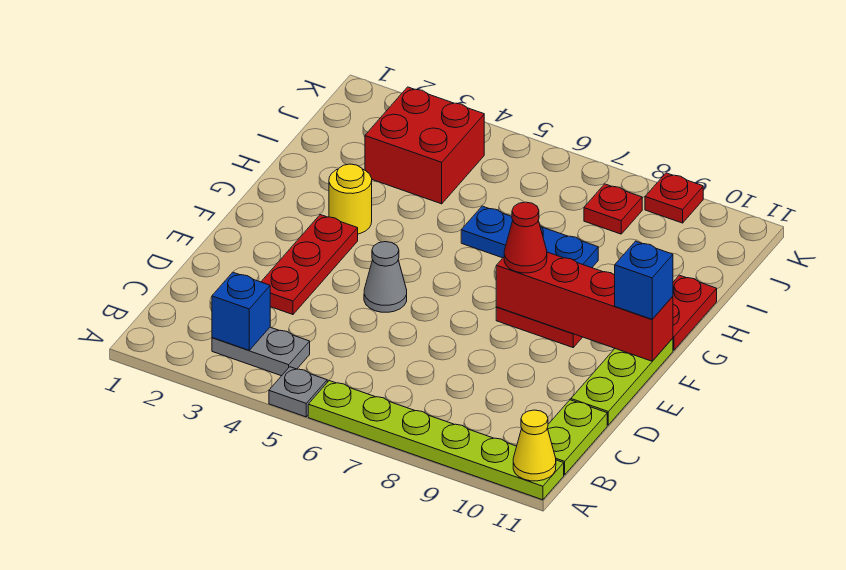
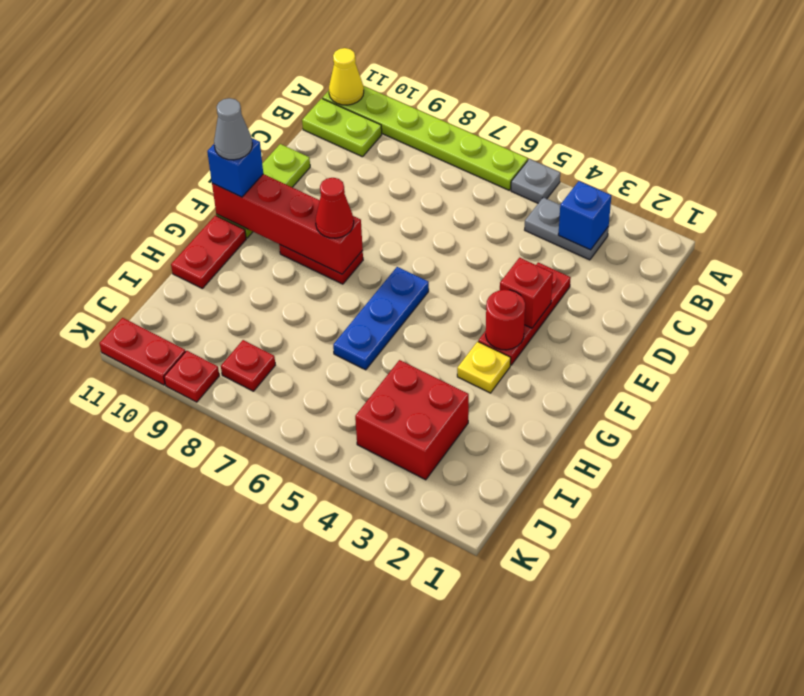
lime 1x2 plate [548,400,607,475] -> lime 1x2 plate turned to [302,99,382,157]
none -> red 1x1 brick [500,258,553,328]
grey 1x1 cone [364,242,407,312] -> grey 1x1 cone moved to [214,98,252,160]
none -> red 1x1 round brick [486,290,525,350]
yellow 1x1 round brick [329,164,372,234] -> yellow 1x1 plate [457,342,511,393]
blue 1x3 plate [461,206,598,268] -> blue 1x3 plate turned to [333,267,429,370]
none -> red 1x2 plate [99,318,186,385]

